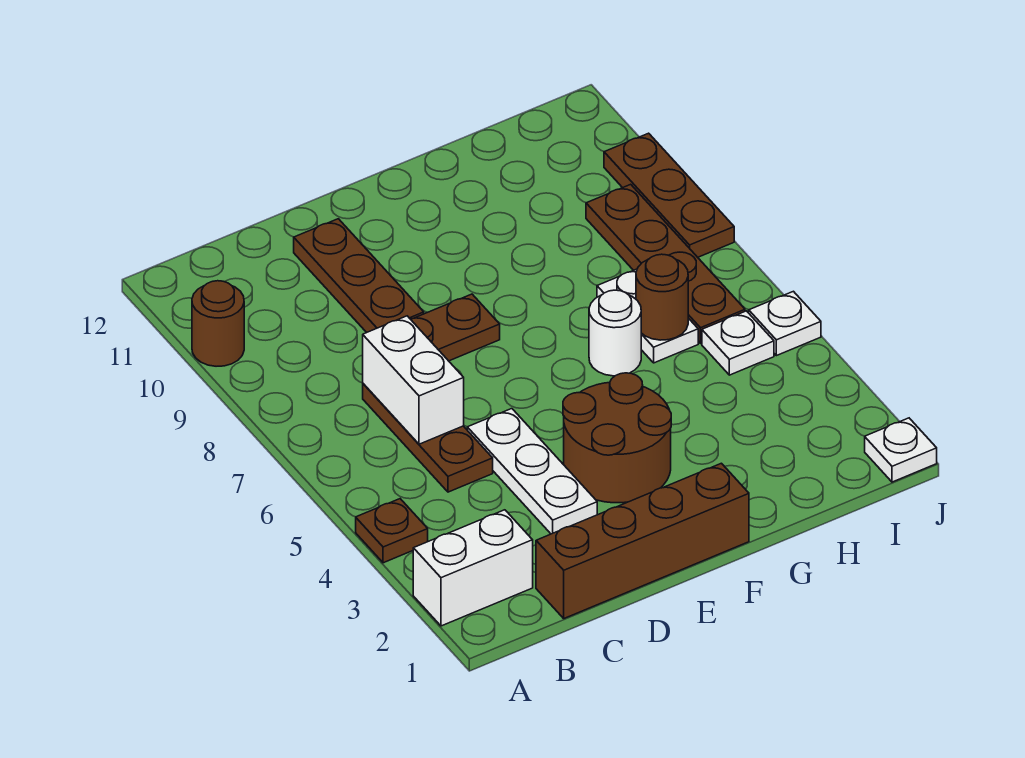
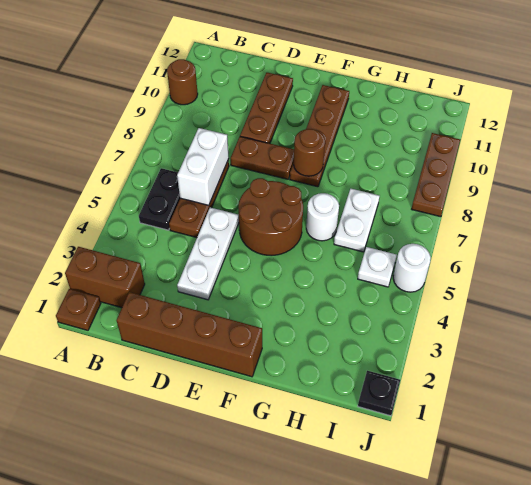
white 1x2 brick [413,510,533,626] -> brown 1x2 brick [65,247,145,308]
brown 1x1 plate [356,499,428,563] -> brown 1x1 plate moved to [56,289,101,330]
none -> black 1x2 plate [139,168,180,230]
brown 2x2 round brick [563,373,671,503] -> brown 2x2 round brick moved to [238,178,303,256]
brown 1x1 round brick [636,254,688,340] -> brown 1x1 round brick moved to [294,129,325,176]
brown 1x4 plate [586,184,745,344] -> brown 1x4 plate moved to [290,85,349,187]
white 1x1 plate [865,418,937,482] -> black 1x1 plate [358,371,400,416]
white 1x1 plate [749,291,821,356] -> white 1x1 round brick [393,244,431,292]

